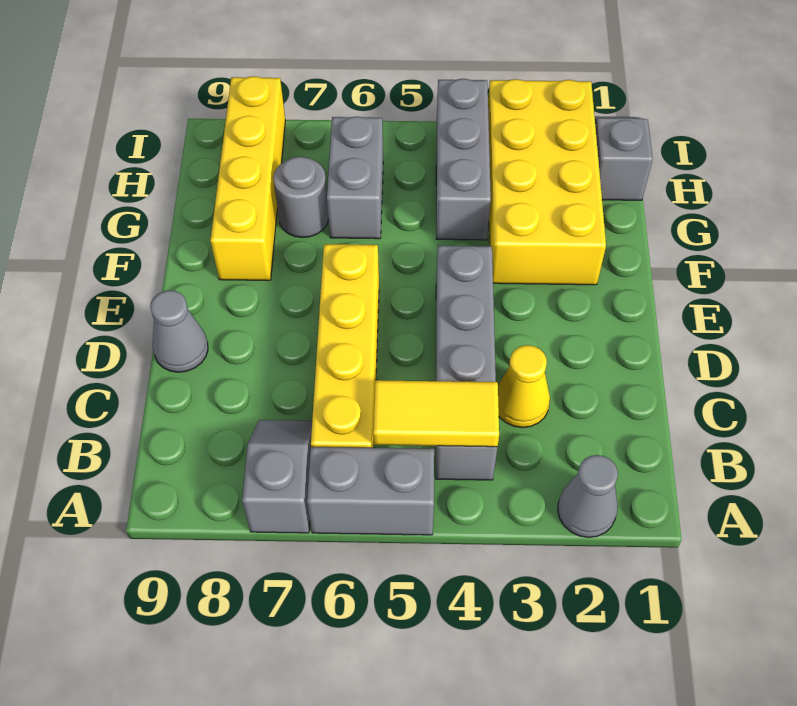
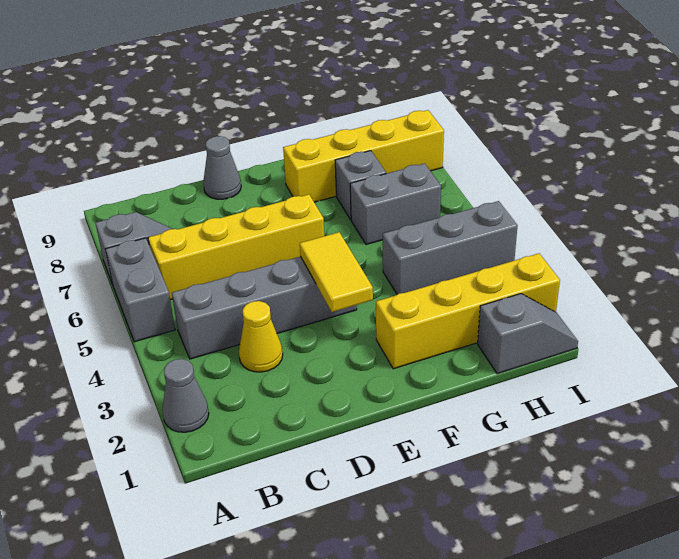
yellow 1x2 tile [373,380,499,447] -> yellow 1x2 tile moved to [300,232,373,312]
yellow 2x4 brick [488,79,606,285] -> yellow 1x4 brick [376,253,560,369]
grey 1x1 round brick [273,157,329,238] -> grey 1x1 brick [335,151,386,220]

